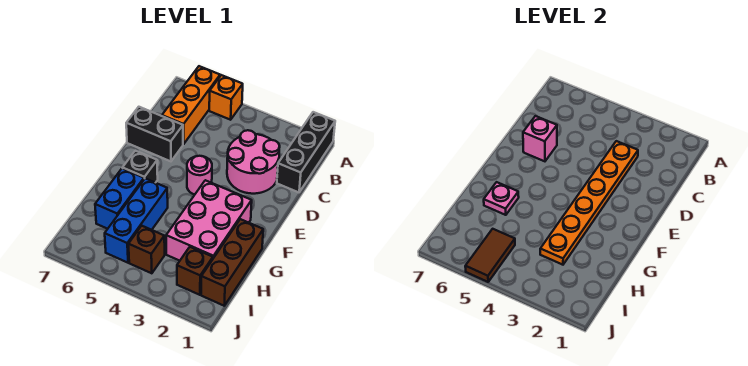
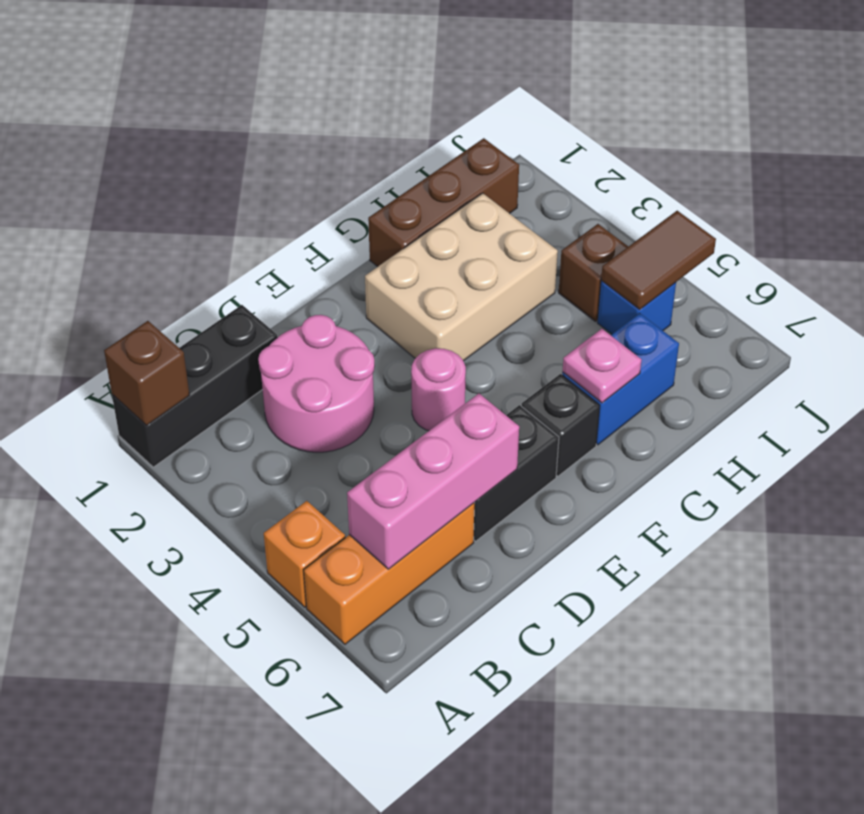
orange 1x6 plate [540,141,638,265] -> none
black 1x2 brick [126,107,183,161] -> black 1x2 brick turned to [474,405,559,541]
pink 1x1 brick [523,116,557,161] -> pink 1x3 brick [347,394,519,569]
pink 2x3 brick [166,180,252,261] -> tan 2x3 brick [365,193,558,361]
blue 1x3 brick [105,178,168,263] -> blue 1x1 brick [597,281,676,334]
brown 1x1 brick [177,247,213,295] -> brown 1x1 brick moved to [104,321,190,426]

